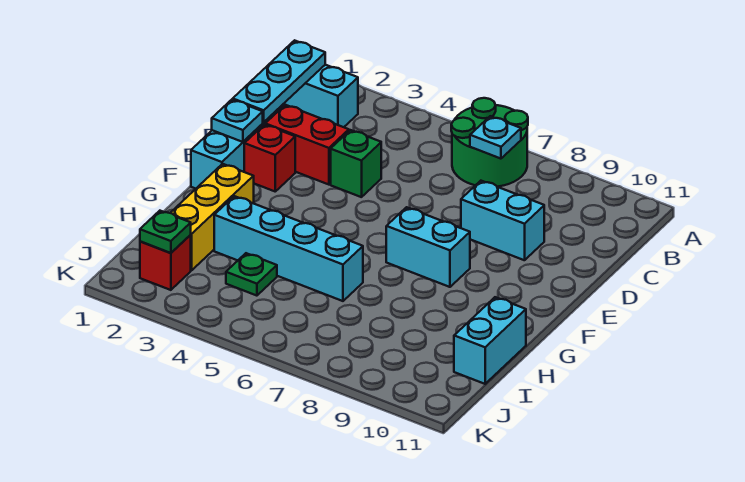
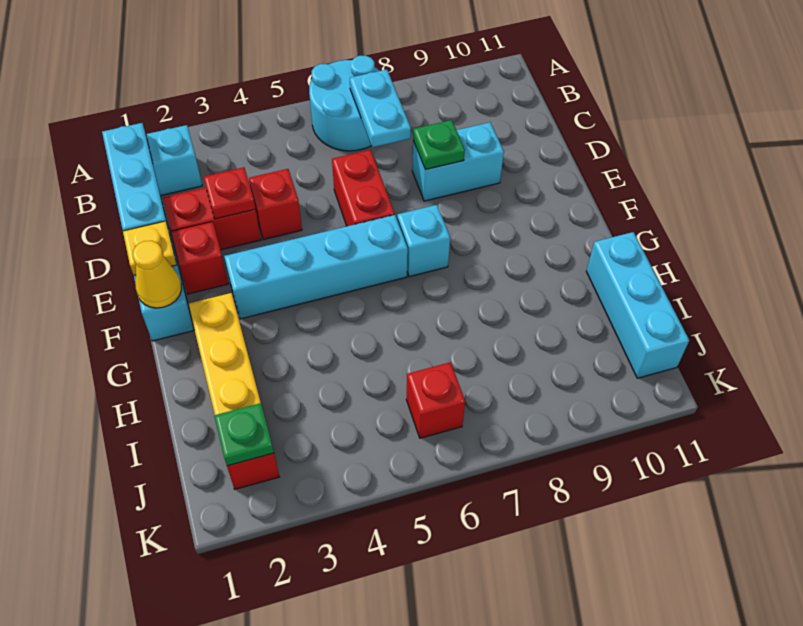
green 2x2 round brick [451,98,528,187] -> cyan 2x2 round brick [309,55,380,151]
cyan 1x1 plate [470,116,521,159] -> cyan 1x2 plate [350,70,411,147]
none -> red 1x1 plate [204,167,255,219]
green 1x1 brick [331,130,381,197] -> red 1x1 brick [249,169,302,240]
none -> red 1x2 brick [332,150,395,226]
cyan 1x1 plate [212,100,263,142] -> yellow 1x1 plate [123,221,177,275]
none -> yellow 1x1 cone [133,241,182,308]
cyan 1x2 brick [386,207,470,287] -> cyan 1x1 brick [397,205,450,277]
cyan 1x4 brick [214,196,363,301] -> cyan 1x4 brick moved to [224,215,408,319]
cyan 1x2 brick [454,297,526,384] -> cyan 1x3 brick [586,232,689,378]
green 1x1 plate [226,253,277,296] -> green 1x1 plate moved to [413,120,465,170]
none -> red 1x1 brick [406,362,465,438]

